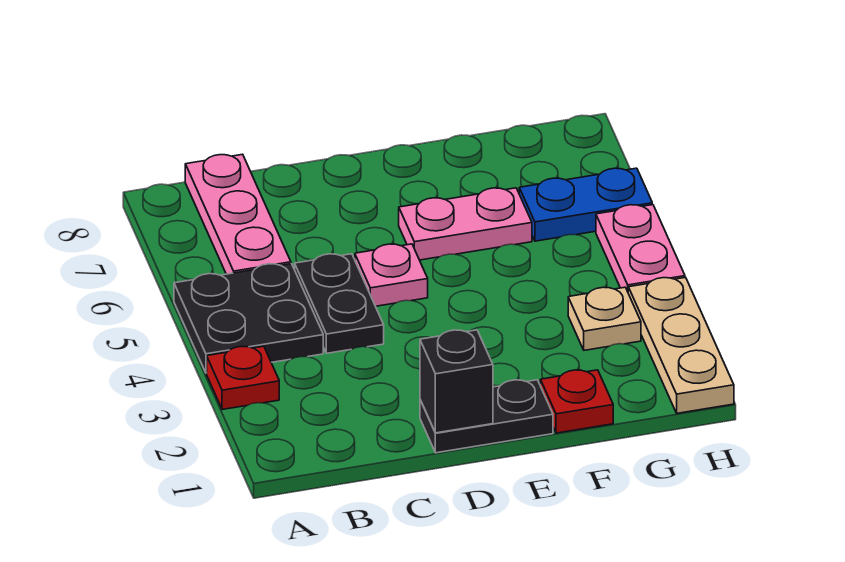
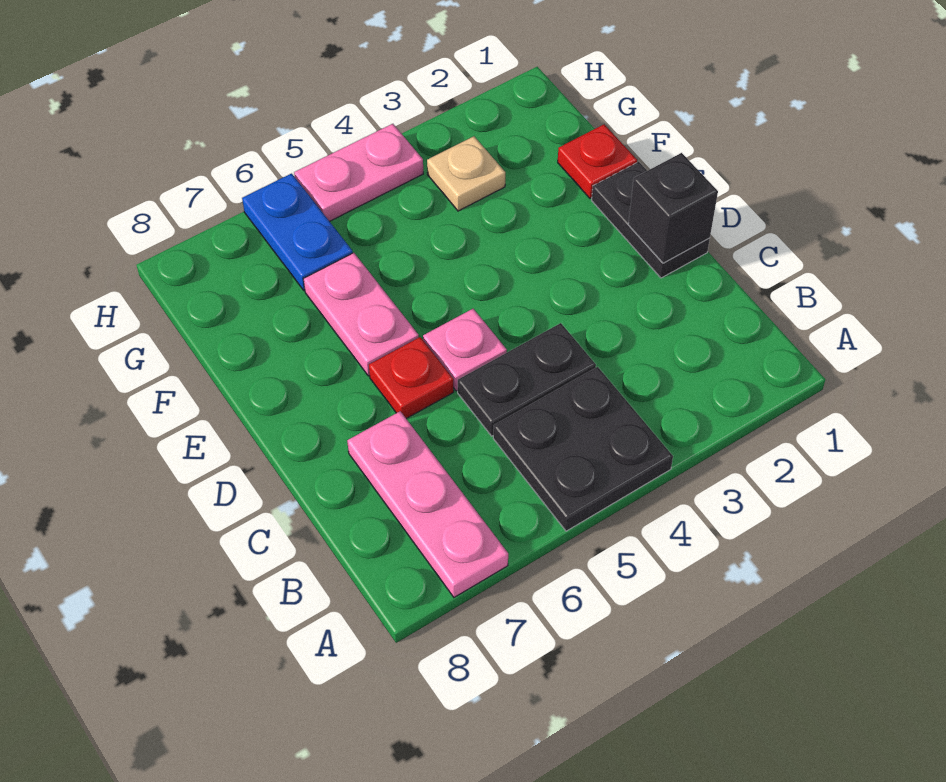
red 1x1 plate [207,346,279,410] -> red 1x1 plate moved to [369,337,454,419]
pink 1x3 plate [185,154,291,274] -> pink 1x3 plate turned to [347,411,508,597]
tan 1x3 plate [628,277,734,413] -> none

